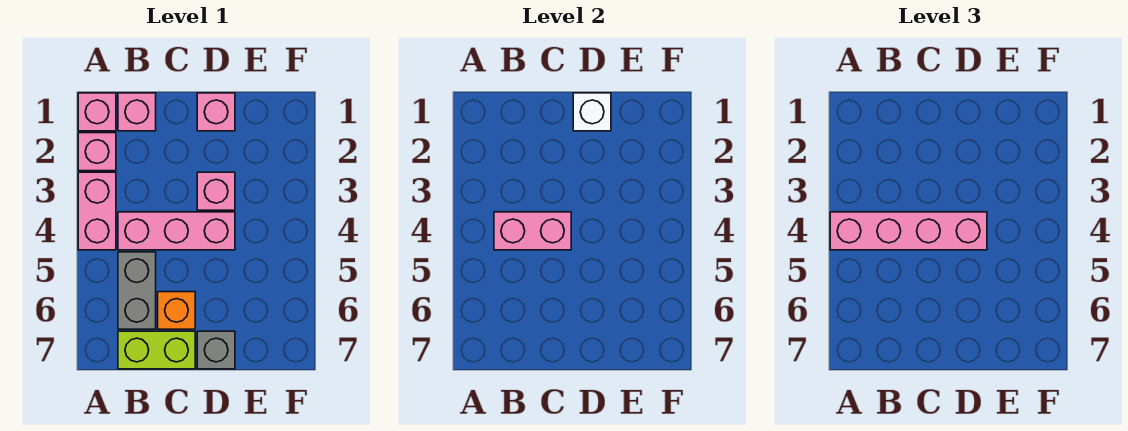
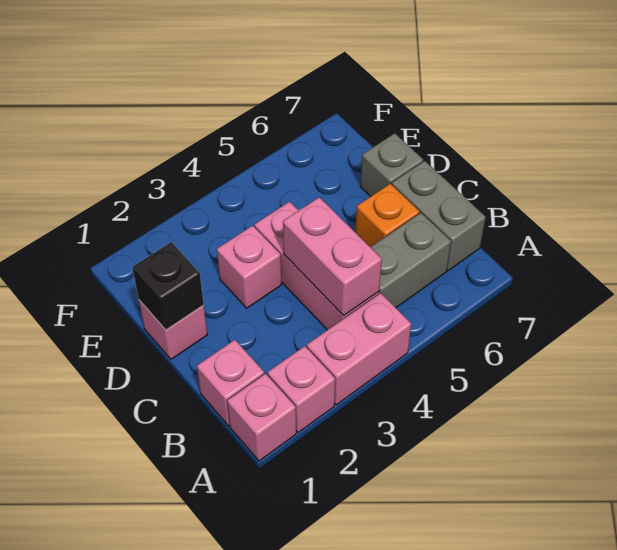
pink 1x4 brick [830,212,987,250] -> none
lime 1x2 brick [118,331,195,369] -> grey 1x2 brick [392,161,486,271]
white 1x1 brick [573,93,611,131] -> black 1x1 brick [132,242,204,330]

